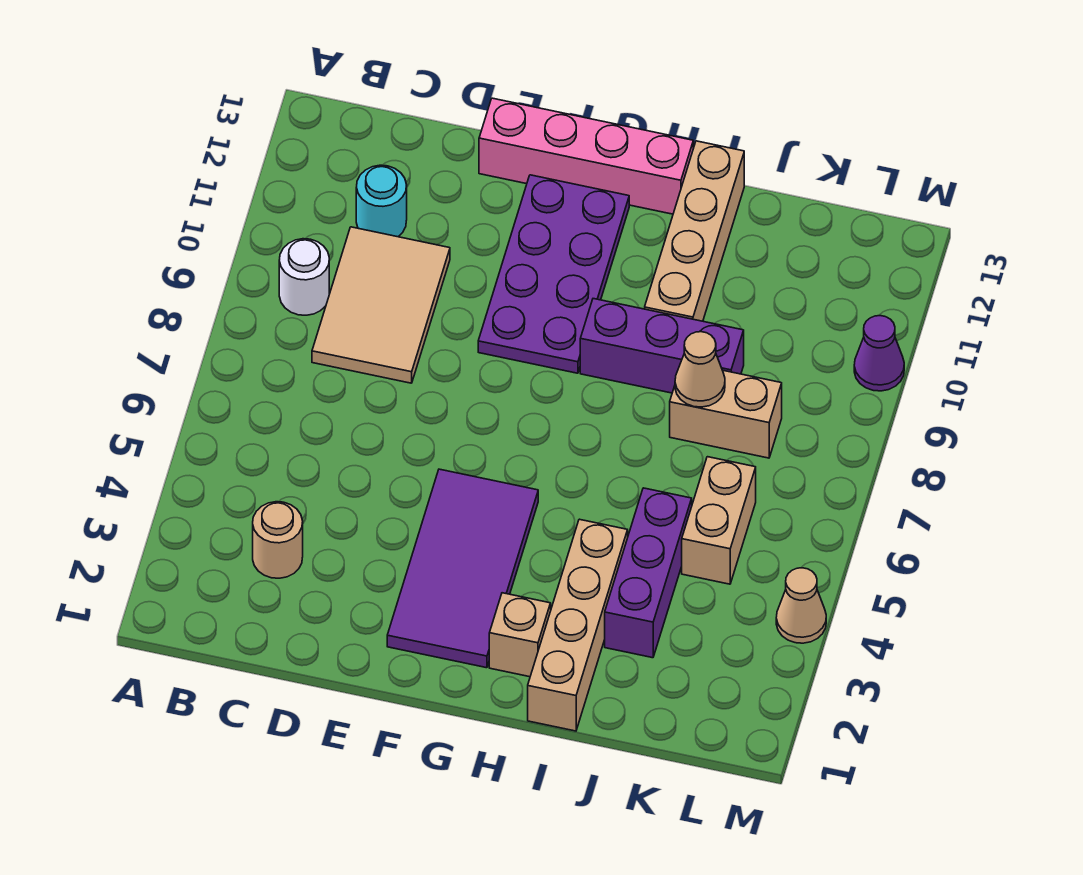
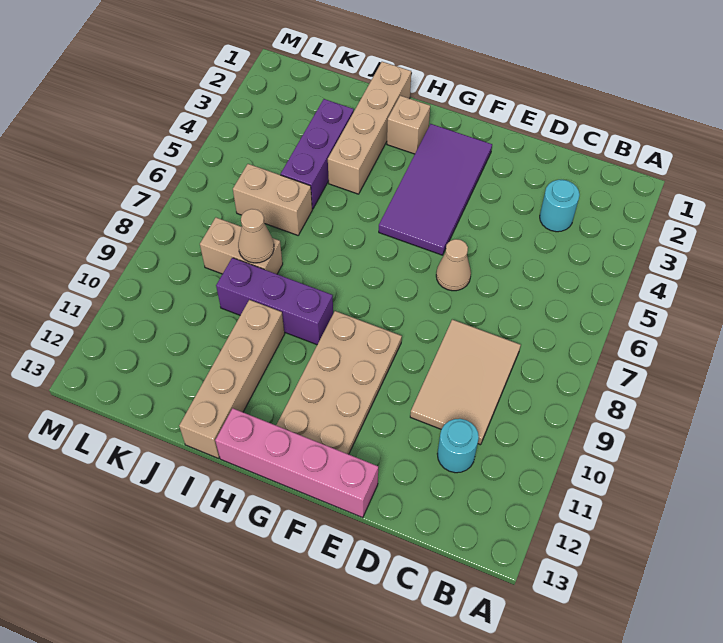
white 1x1 round brick [279,239,329,315] -> none
tan 1x1 round brick [253,502,303,578] -> cyan 1x1 round brick [540,180,580,232]
purple 2x4 plate [478,175,629,373] -> tan 2x4 plate [276,311,402,454]
tan 1x2 brick [682,457,756,584] -> tan 1x2 brick turned to [233,164,312,235]
tan 1x1 cone [776,568,826,643] -> tan 1x1 cone moved to [436,239,471,291]
purple 1x1 cone [854,316,904,391] -> none

